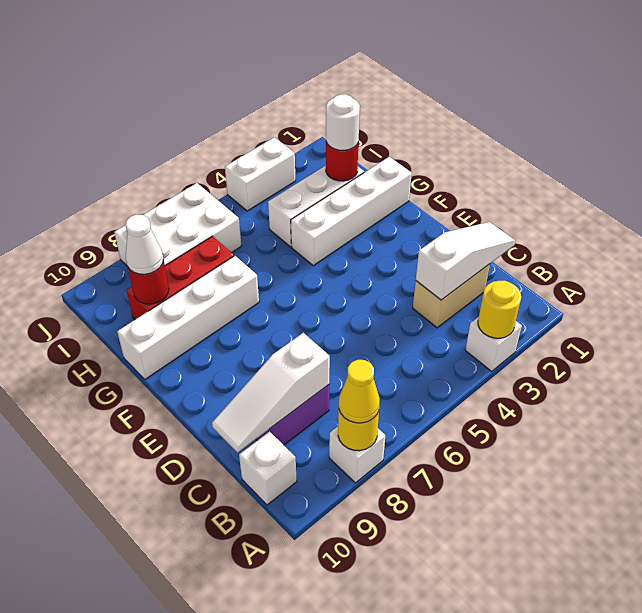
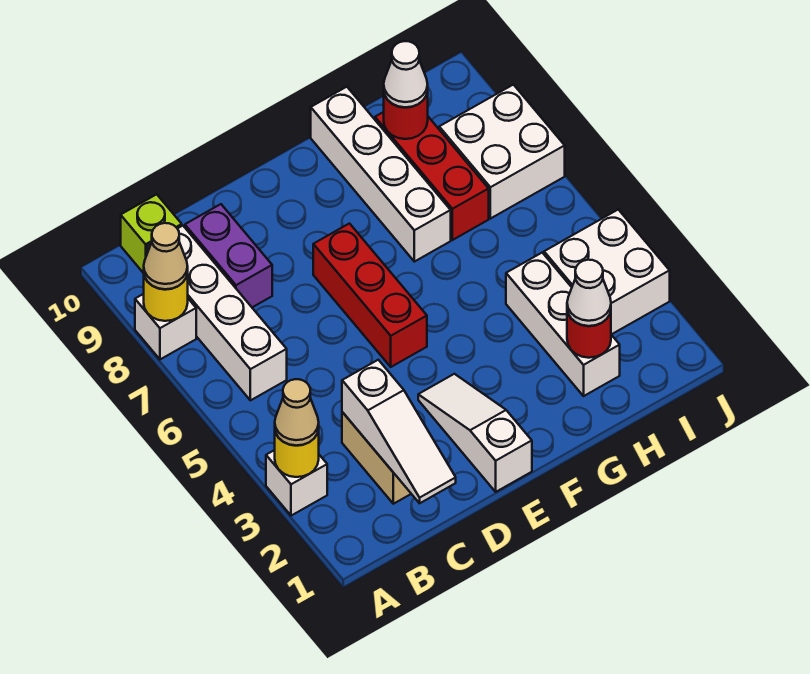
none -> tan 1x1 cone [275,379,319,446]
yellow 1x1 cone [339,360,380,423] -> tan 1x1 cone [144,223,188,289]
white 1x1 brick [239,432,297,505] -> lime 1x1 brick [121,194,182,273]
white 1x3 slope [212,333,330,452] -> white 1x3 slope moved to [418,374,532,492]
none -> red 1x3 brick [313,224,427,367]
white 1x4 brick [291,157,412,266] -> white 1x4 brick moved to [147,226,287,400]
white 1x1 round brick [326,94,360,150] -> white 1x1 cone [567,260,611,326]
white 2x3 brick [114,183,241,265] -> white 2x2 brick [439,85,565,219]
white 1x2 brick [225,137,295,211] -> white 2x2 brick [544,210,670,334]

